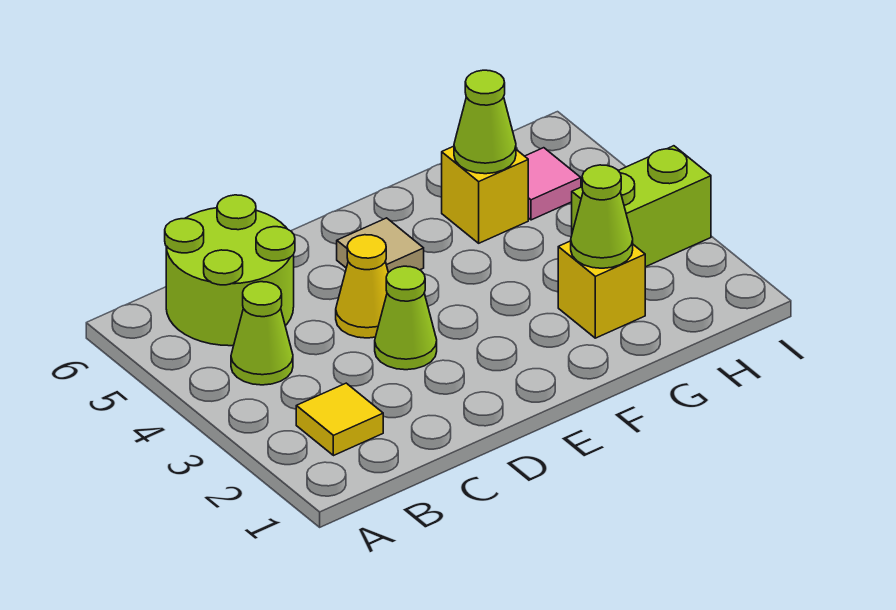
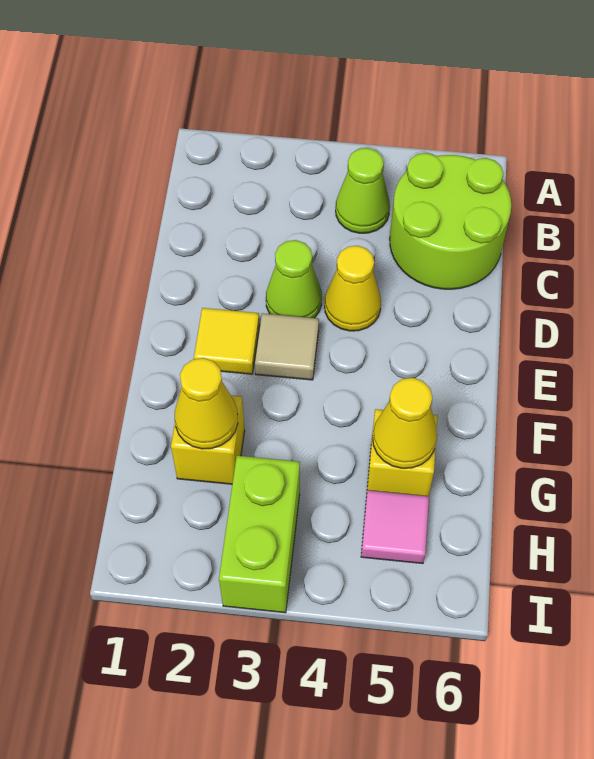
yellow 1x1 tile [296,383,383,456] -> yellow 1x1 tile moved to [194,308,260,374]
tan 1x1 tile [337,218,424,273] -> tan 1x1 tile moved to [255,313,319,380]
lime 1x1 cone [571,165,633,268] -> yellow 1x1 cone [175,358,238,449]
lime 1x1 cone [454,70,516,174] -> yellow 1x1 cone [373,378,437,468]

